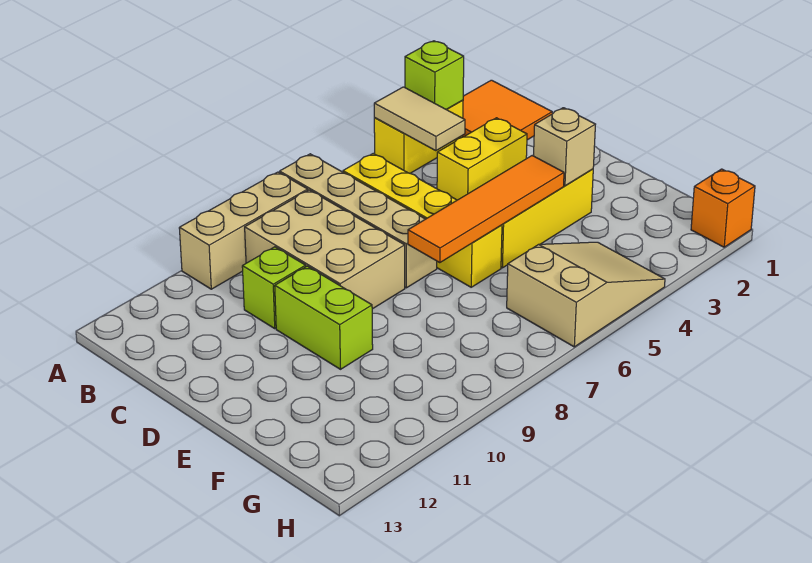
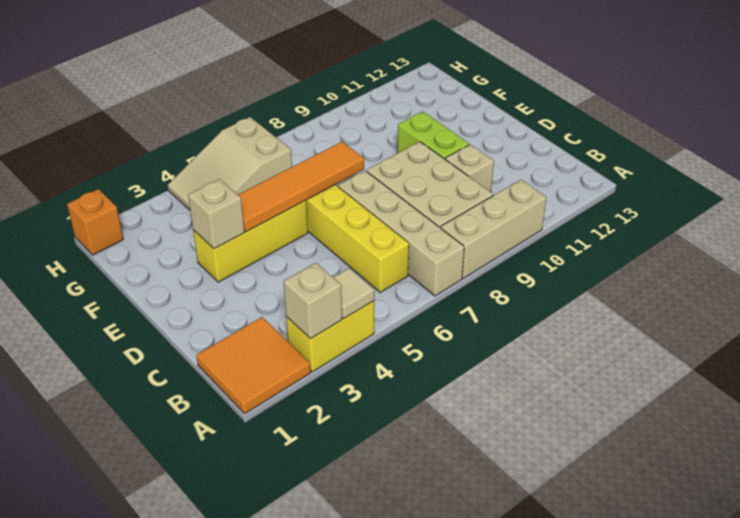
lime 1x1 brick [405,41,464,109] -> tan 1x1 brick [284,263,342,339]
tan 1x2 tile [374,87,465,151] -> tan 1x1 tile [333,268,374,318]
yellow 1x2 brick [437,118,527,200] -> none
lime 1x1 brick [242,247,306,328] -> tan 1x1 brick [445,144,494,192]

